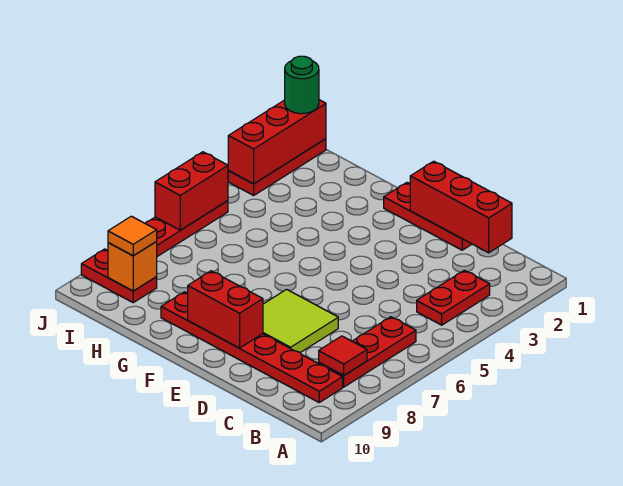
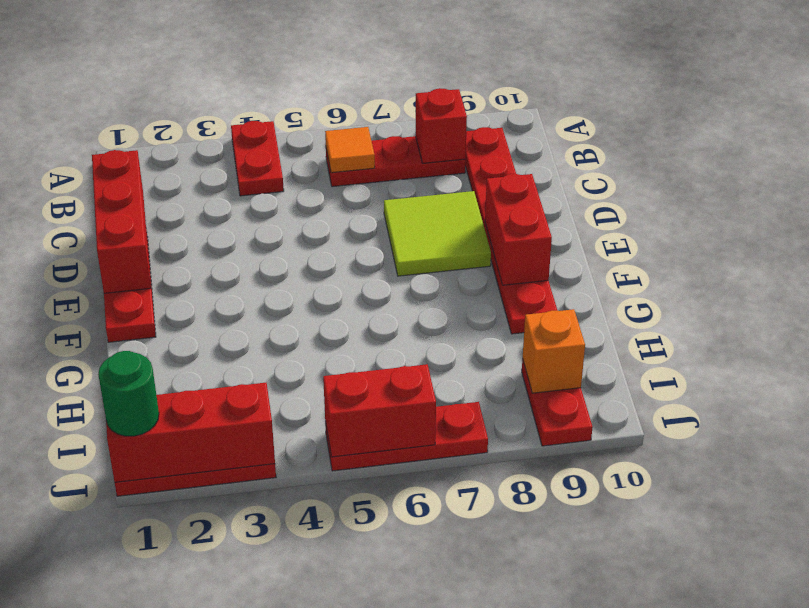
red 1x2 plate [417,270,490,325] -> red 1x2 plate turned to [231,121,284,196]
red 1x1 tile [319,336,367,375] -> red 1x1 brick [416,88,467,163]
orange 1x1 tile [108,216,157,256] -> orange 1x1 tile moved to [325,127,375,173]

